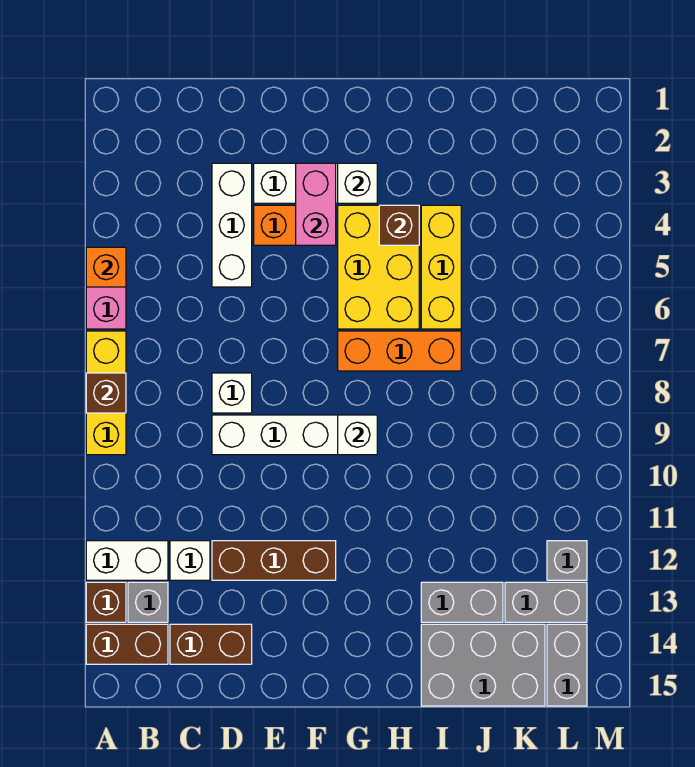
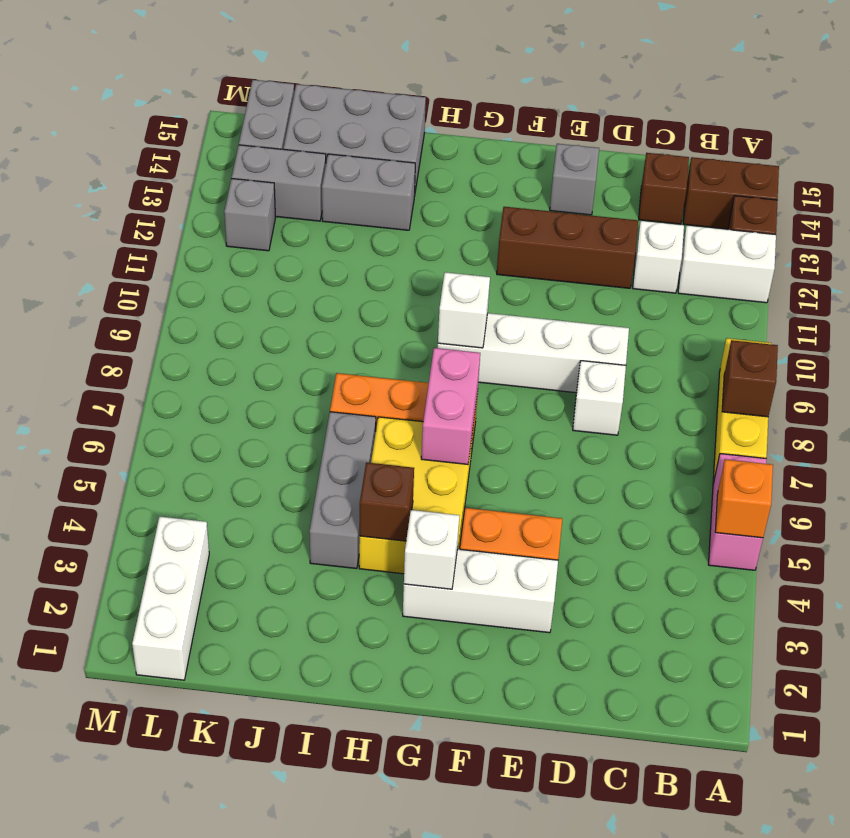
grey 1x1 brick [128,582,168,622] -> grey 1x1 brick moved to [550,144,599,215]
brown 1x2 brick [170,624,252,664] -> brown 1x1 brick [639,153,689,224]
white 1x3 brick [212,163,252,287] -> white 1x3 brick moved to [132,517,209,680]
pink 1x2 brick [296,163,336,245] -> pink 1x2 brick moved to [421,348,480,464]
yellow 1x3 brick [421,205,461,329] -> grey 1x3 brick [309,412,376,569]

